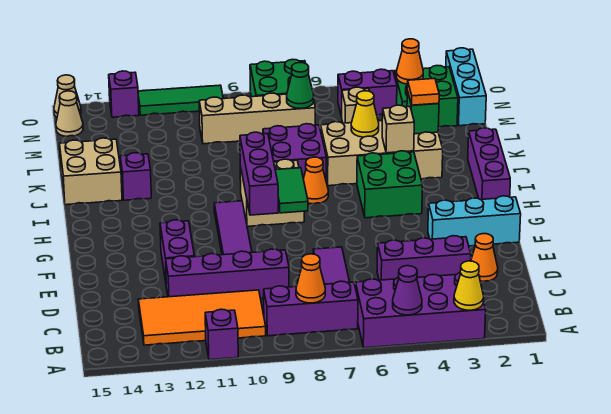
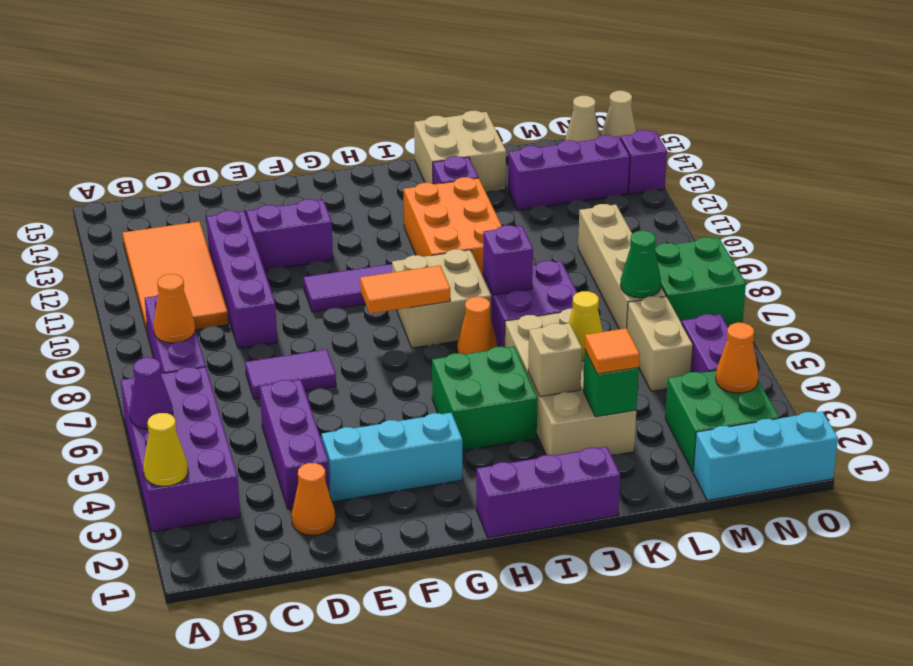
purple 1x1 brick [205,309,238,360] -> purple 1x1 brick moved to [483,225,533,295]
cyan 1x3 brick [428,196,521,246] -> cyan 1x3 brick turned to [322,413,462,502]
green 1x2 tile [275,168,308,213] -> orange 1x2 tile [360,265,450,314]
purple 1x3 brick [240,132,278,215] -> purple 1x3 brick moved to [508,135,630,210]
none -> orange 2x3 brick [404,177,502,276]
tan 1x1 brick [342,87,369,123] -> tan 1x2 brick [627,296,693,391]
green 1x3 tile [138,85,223,115] -> none

